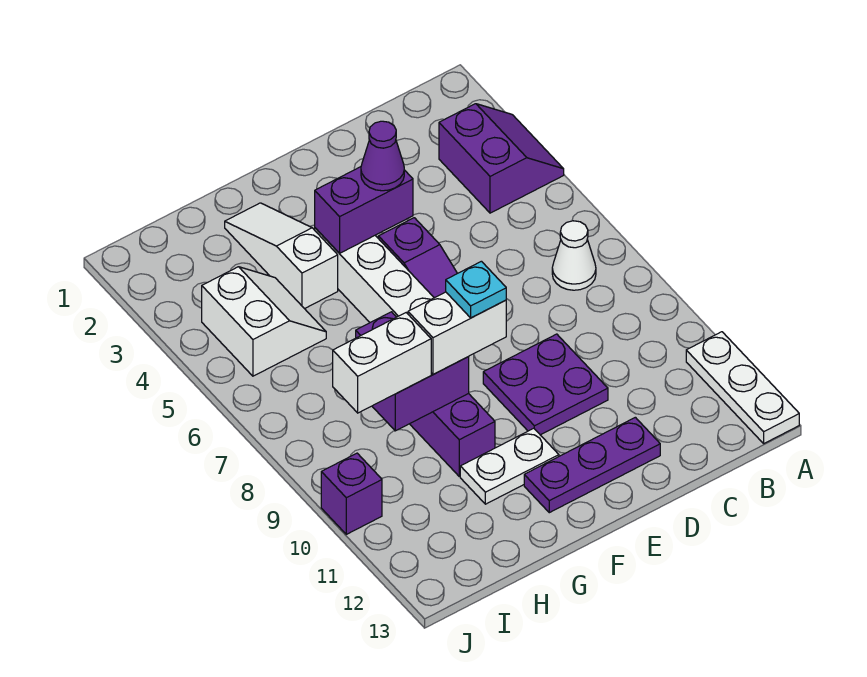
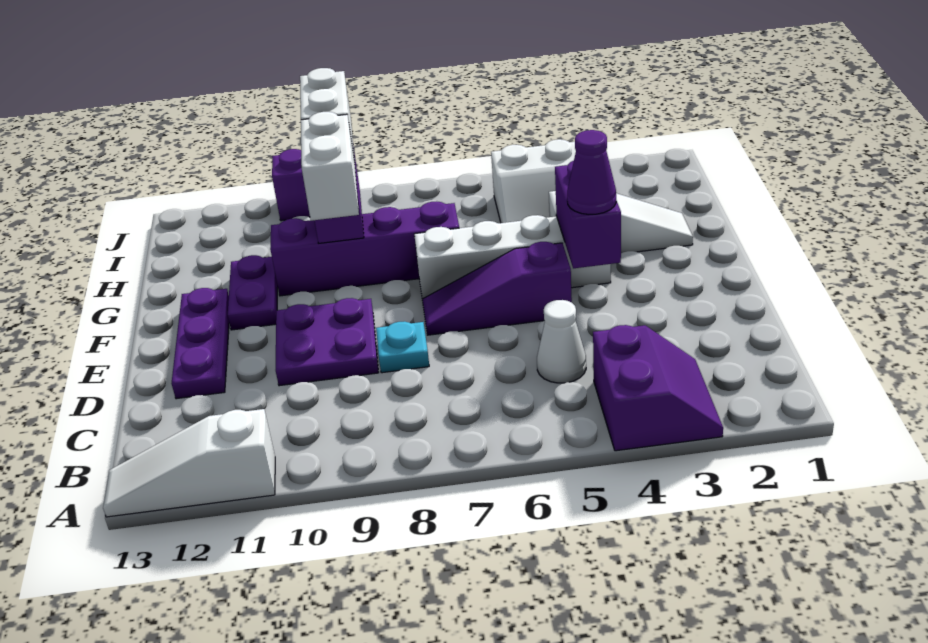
purple 2x2 slope [439,104,564,213] -> purple 2x2 slope turned to [593,325,723,451]
white 1x3 plate [686,332,799,443] -> white 1x3 slope [103,409,275,517]
white 1x1 cone [552,221,596,290] -> white 1x1 cone moved to [537,300,586,383]
cyan 1x1 plate [446,261,506,318] -> cyan 1x1 plate moved to [376,321,429,373]
white 1x2 plate [460,428,559,504] -> purple 1x2 plate [228,255,278,330]

